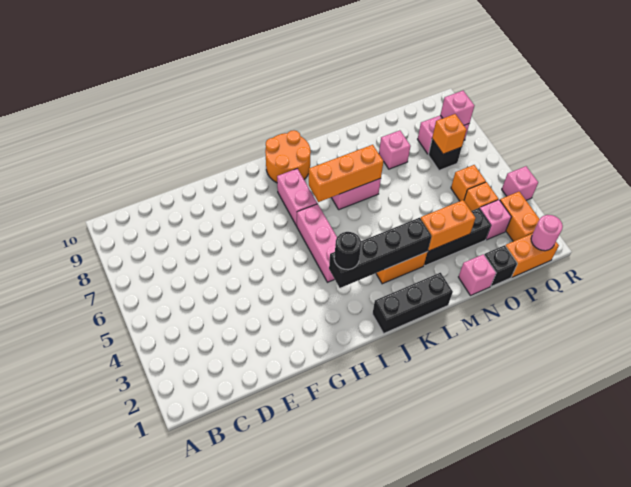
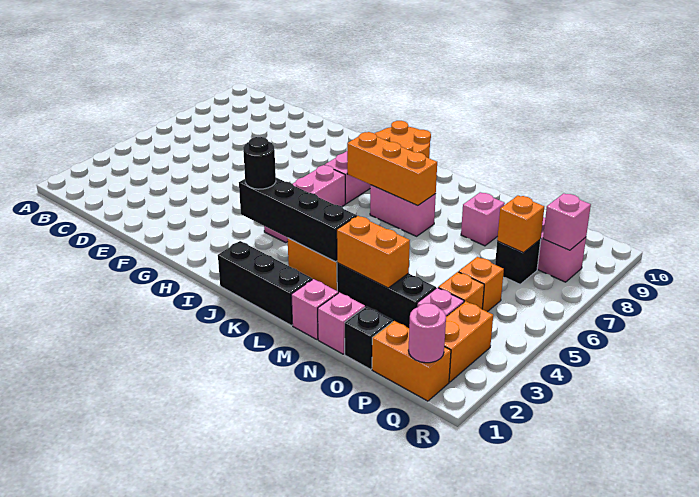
pink 1x1 brick [502,166,538,200] -> pink 1x1 brick moved to [291,279,338,340]

